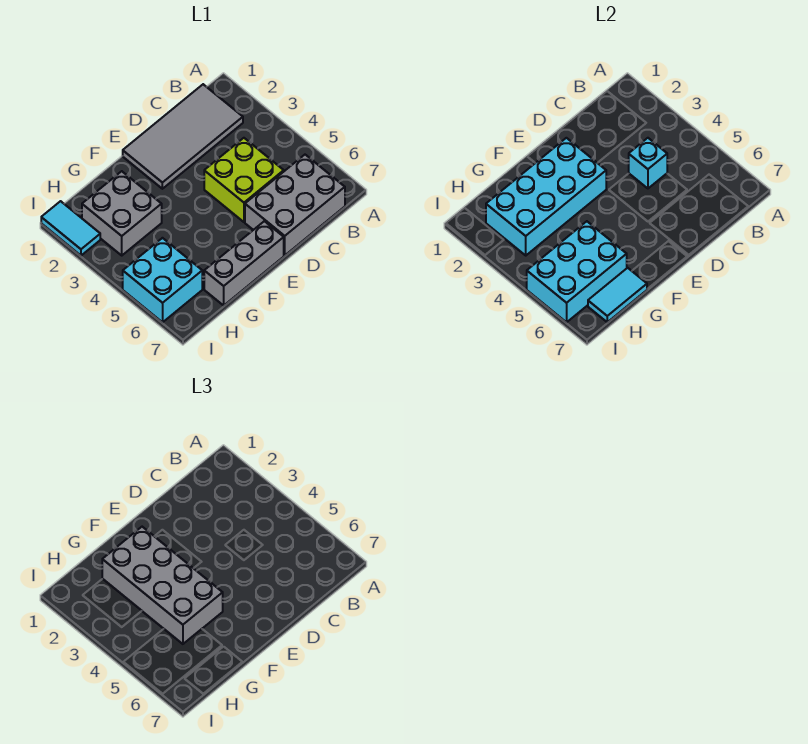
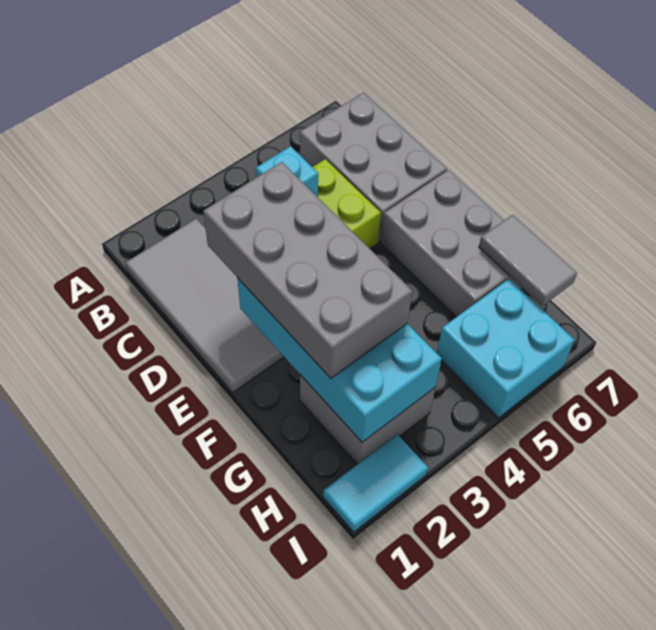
grey 1x3 brick [204,221,284,305] -> grey 2x3 brick [381,170,523,317]
grey 2x4 brick [102,527,223,644] -> grey 2x4 brick turned to [203,162,412,378]
cyan 2x3 brick [527,221,627,322] -> none
cyan 1x2 tile [588,268,647,322] -> grey 1x2 tile [479,215,577,306]

